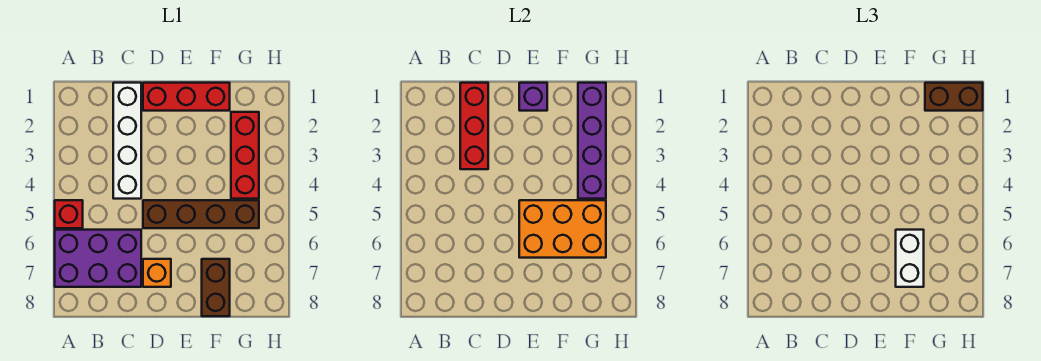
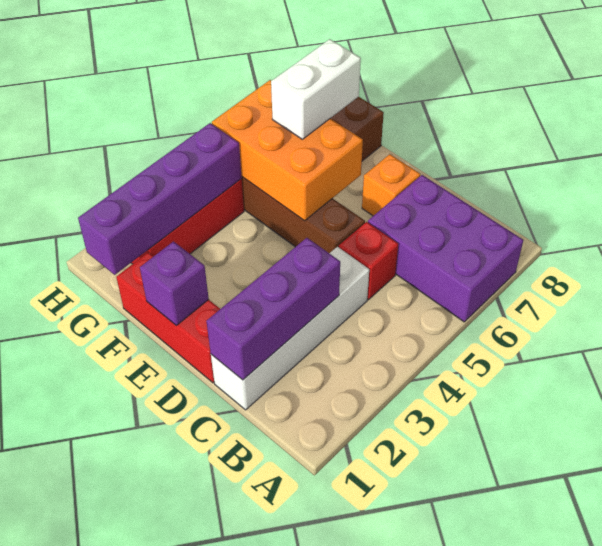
red 1x1 brick [55,200,83,228] -> red 1x1 brick moved to [339,222,398,300]
red 1x3 brick [460,83,488,169] -> purple 1x3 brick [206,238,340,380]
brown 1x2 brick [925,83,983,111] -> none

